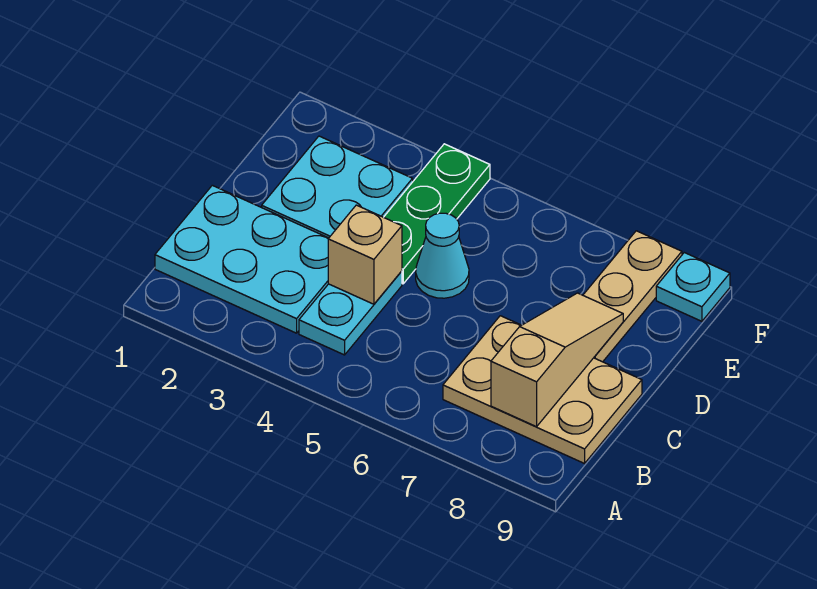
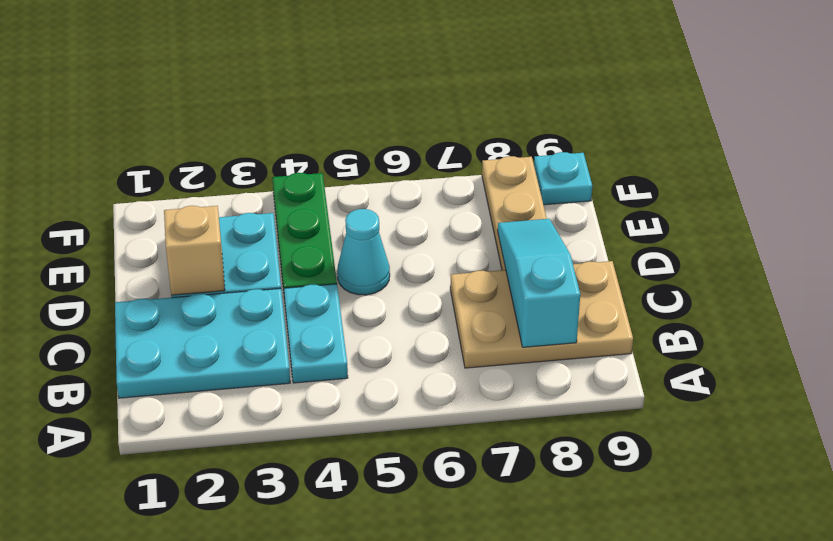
tan 1x3 slope [491,293,623,427] -> cyan 1x3 slope [498,219,580,347]
tan 1x1 brick [328,205,402,304] -> tan 1x1 brick moved to [164,206,225,295]

